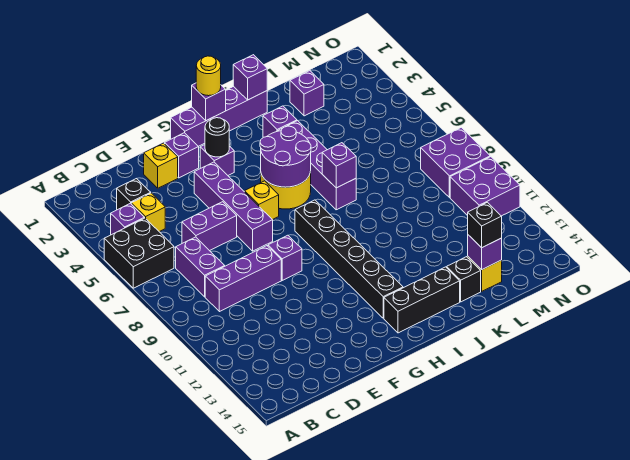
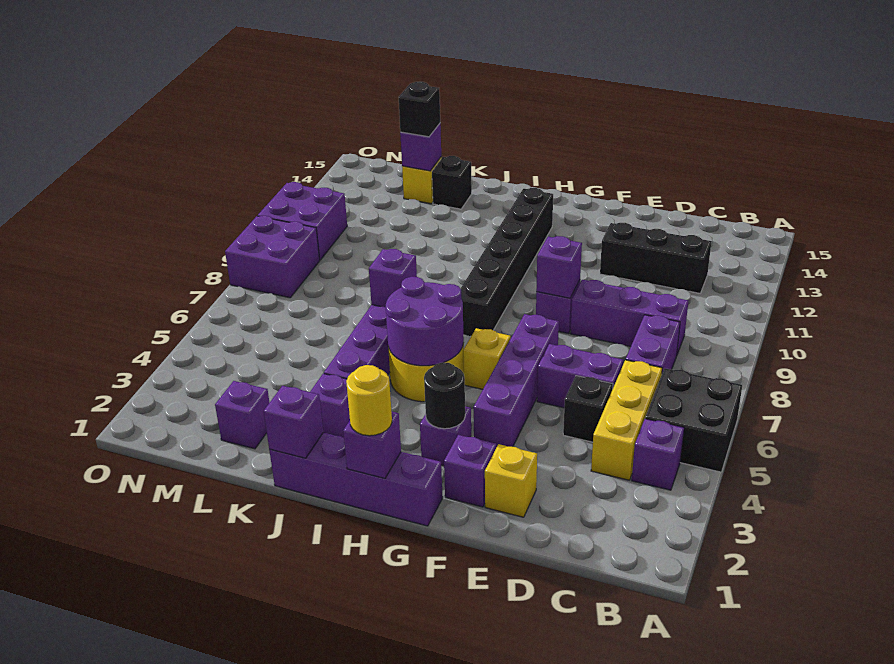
black 1x1 brick [117,179,151,210] -> black 1x1 brick moved to [563,376,613,442]
yellow 1x1 brick [131,193,165,232] -> yellow 1x3 brick [591,360,662,480]
none -> purple 1x1 brick [536,236,582,298]
black 1x3 brick [384,267,460,333] -> black 1x3 brick moved to [600,223,712,293]

